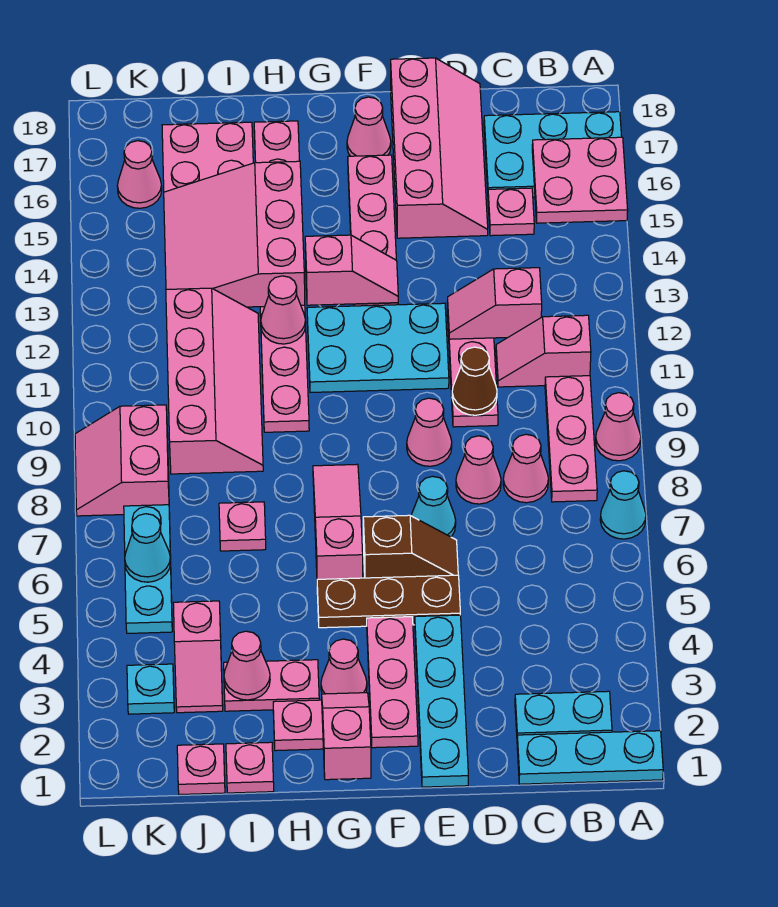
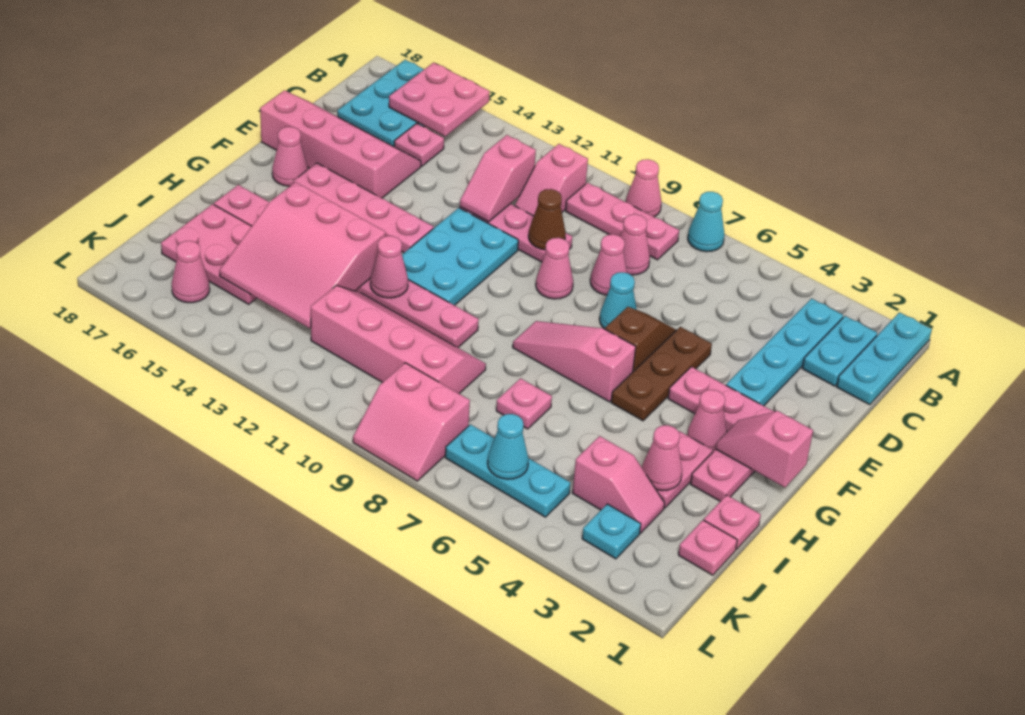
cyan 1x4 plate [415,615,468,787] -> cyan 1x4 plate turned to [726,299,843,406]
pink 1x2 slope [305,235,398,305] -> none

